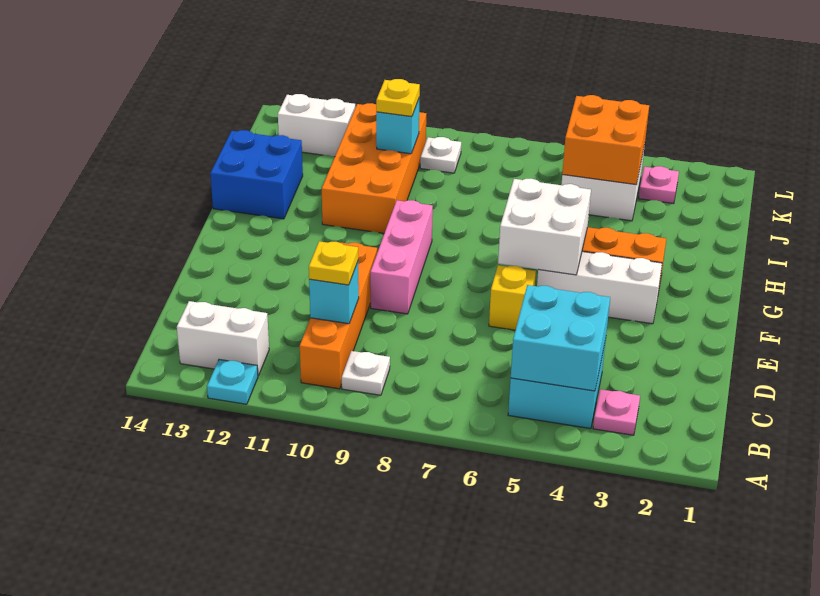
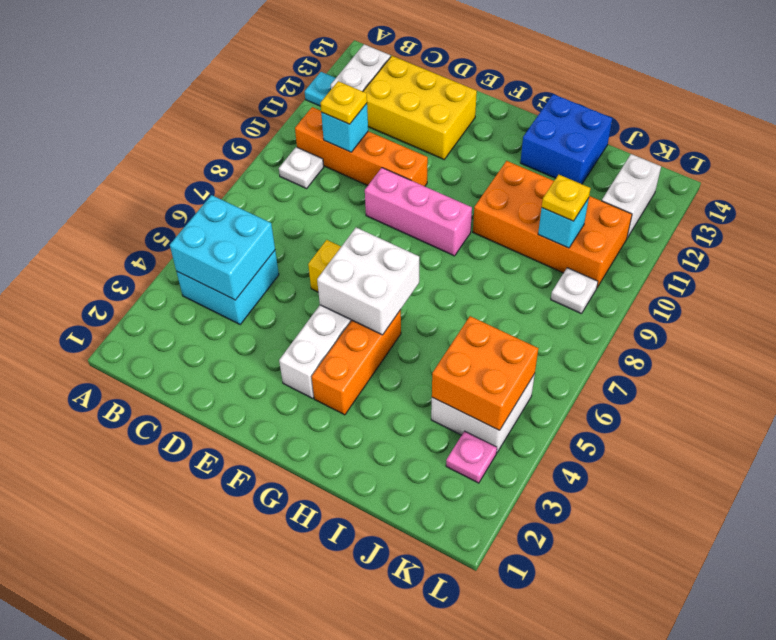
pink 1x1 plate [593,389,640,435] -> none
none -> yellow 2x3 brick [363,56,477,159]

